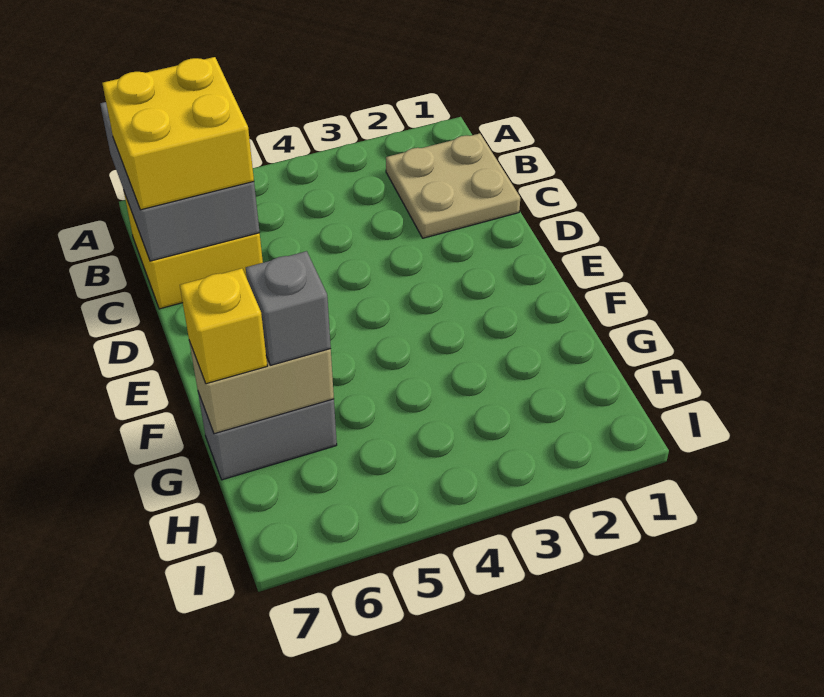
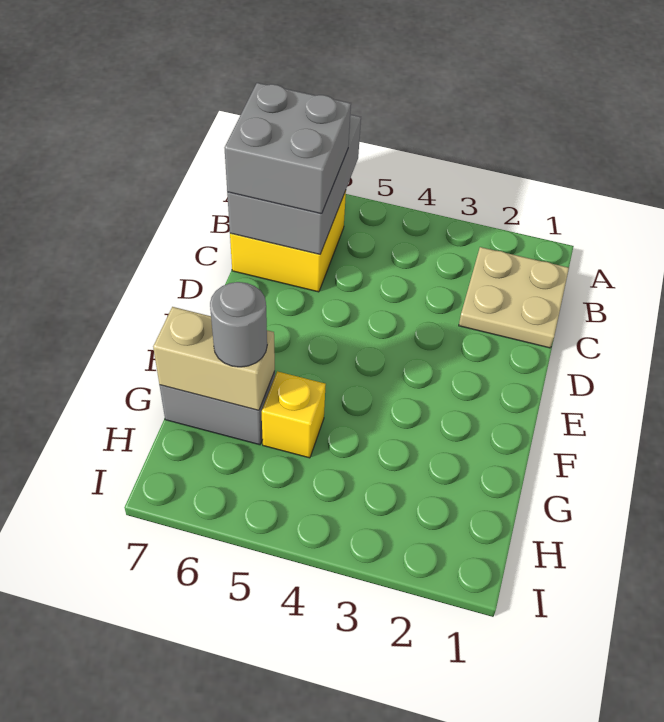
yellow 2x2 brick [102,57,254,210] -> grey 2x2 brick [225,83,351,214]
grey 1x1 brick [246,251,331,365] -> grey 1x1 round brick [210,282,267,367]
yellow 1x1 brick [180,268,267,384] -> yellow 1x1 brick moved to [262,371,326,458]

